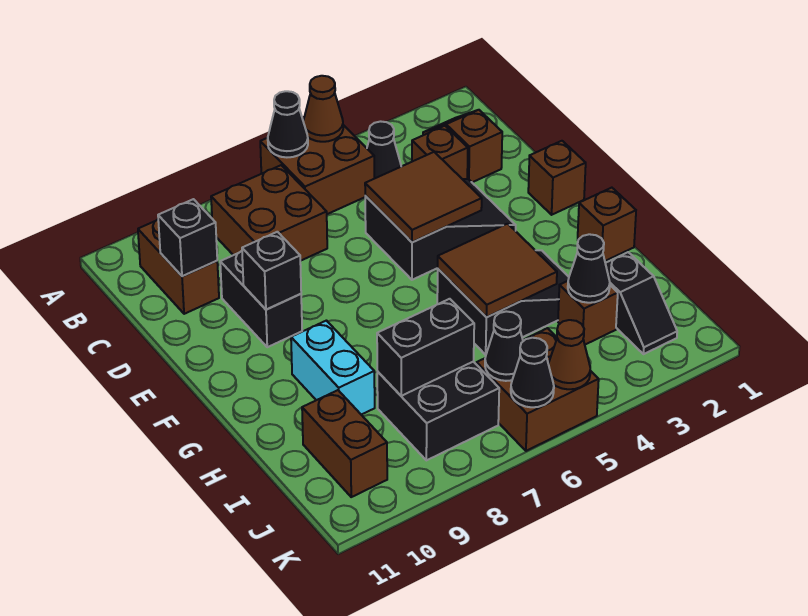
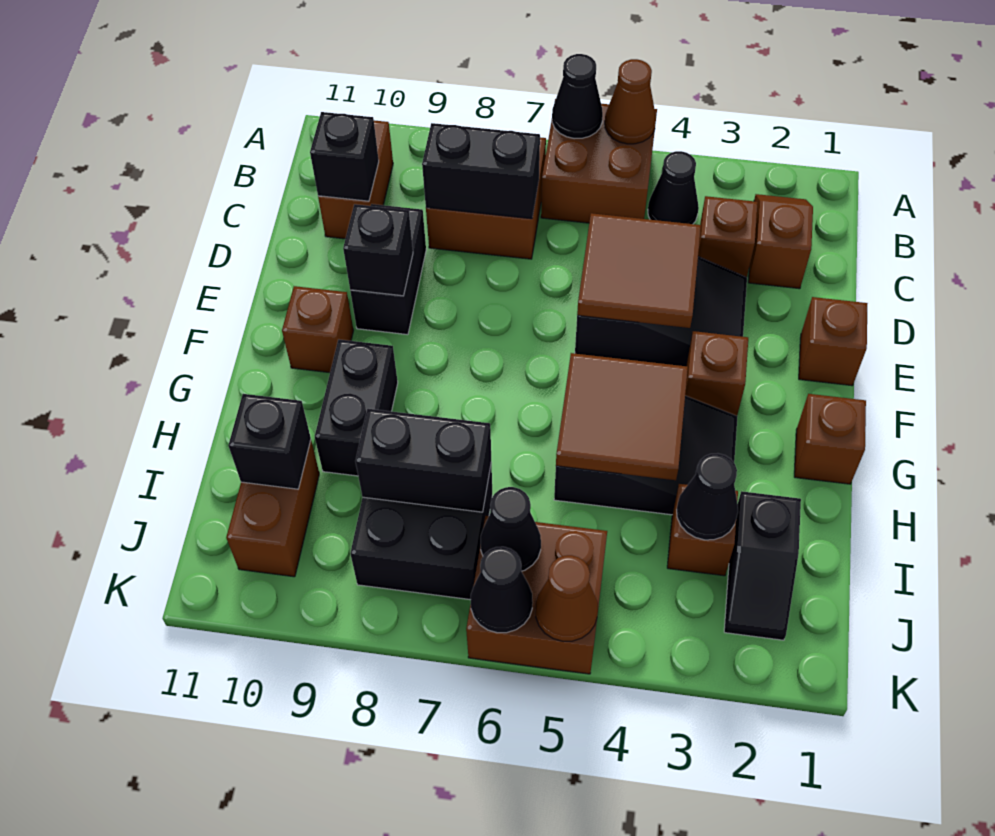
none -> black 1x2 brick [422,123,540,219]
none -> brown 1x1 brick [685,331,748,416]
none -> brown 1x1 brick [282,286,354,373]
cyan 1x2 brick [291,321,375,415] -> black 1x2 brick [315,339,398,476]
none -> black 1x1 brick [228,394,311,489]

